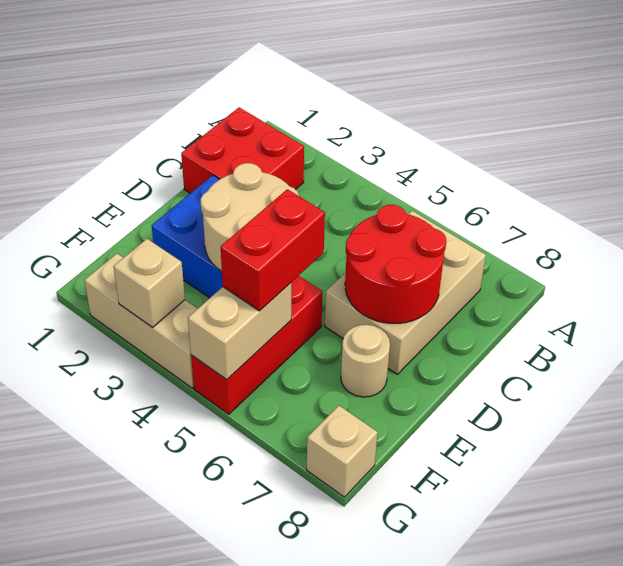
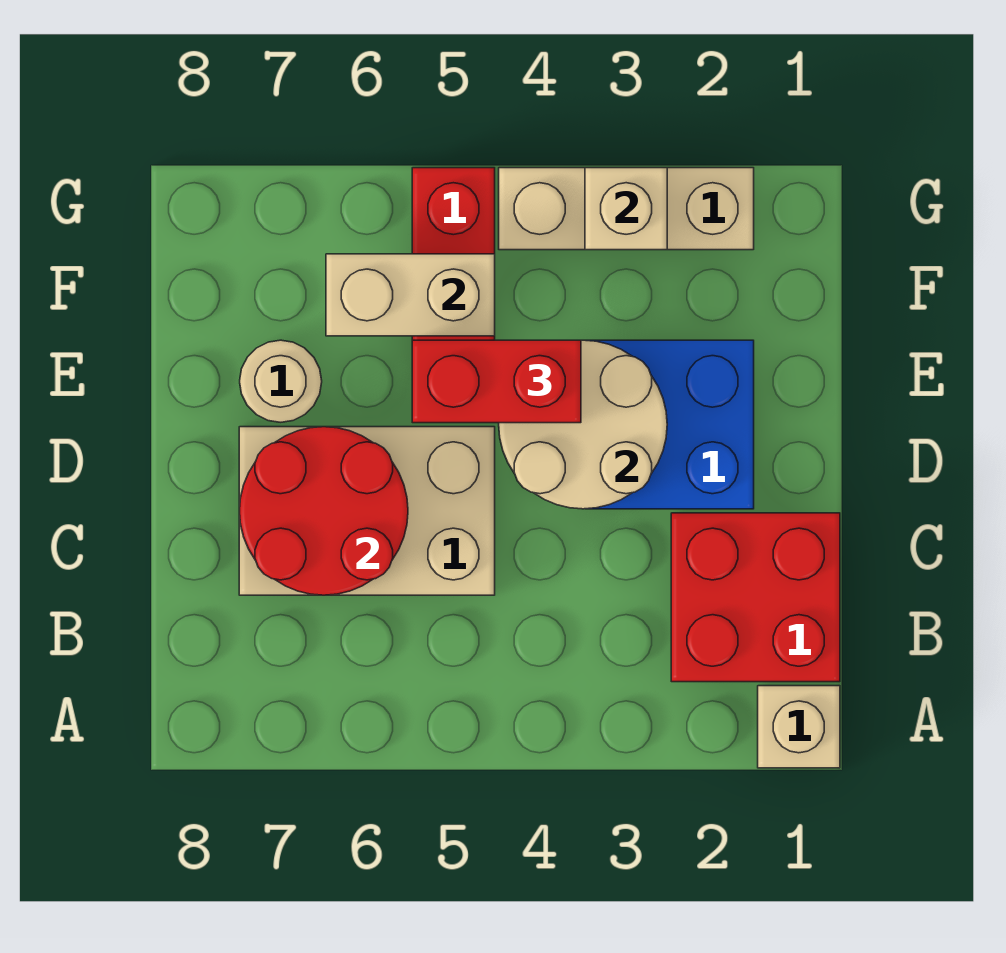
tan 2x3 brick [325,211,486,374] -> tan 2x3 brick turned to [239,427,495,595]
red 1x2 brick [221,189,325,311] -> red 1x2 brick turned to [412,340,581,423]
tan 1x2 brick [188,283,291,380] -> tan 1x2 brick turned to [326,254,495,336]
tan 1x1 brick [307,406,378,497] -> tan 1x1 brick moved to [758,686,840,768]

